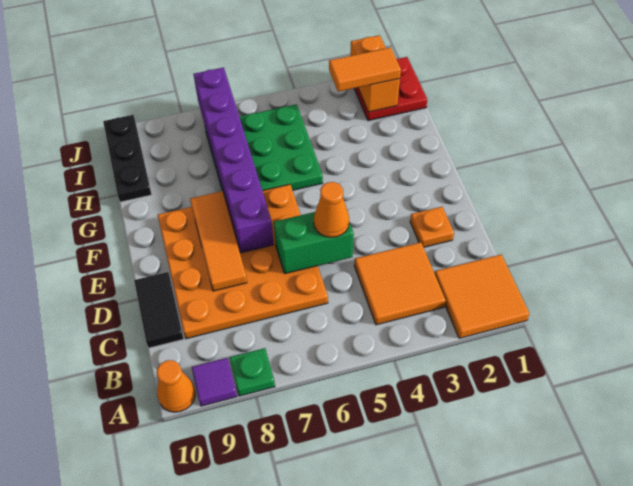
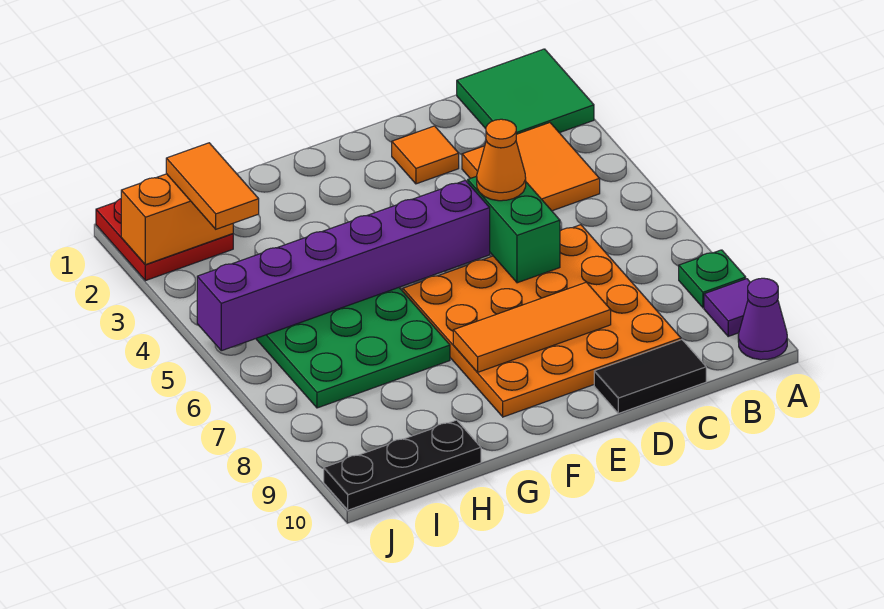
orange 2x2 tile [435,255,530,338] -> green 2x2 tile [457,49,594,134]
orange 1x1 cone [157,360,195,412] -> purple 1x1 cone [738,278,787,360]
orange 1x1 plate [410,207,454,247] -> orange 1x1 tile [392,126,459,184]
purple 1x6 brick [193,67,274,253] -> purple 1x6 brick moved to [197,180,490,351]

